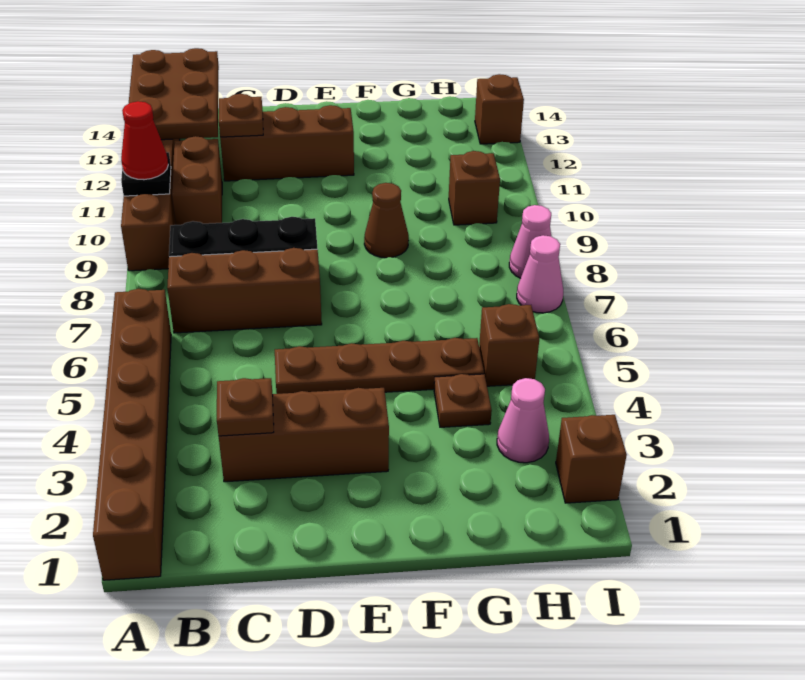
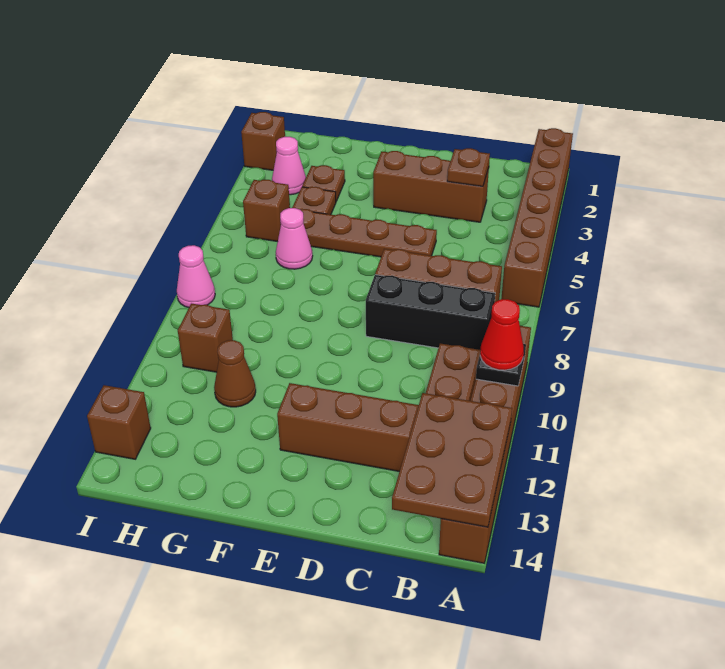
brown 1x1 plate [219,94,263,137] -> brown 1x1 plate moved to [302,165,345,201]
brown 1x1 cone [364,183,409,258] -> brown 1x1 cone moved to [214,340,256,407]
pink 1x1 cone [517,235,563,313] -> pink 1x1 cone moved to [276,208,312,269]

